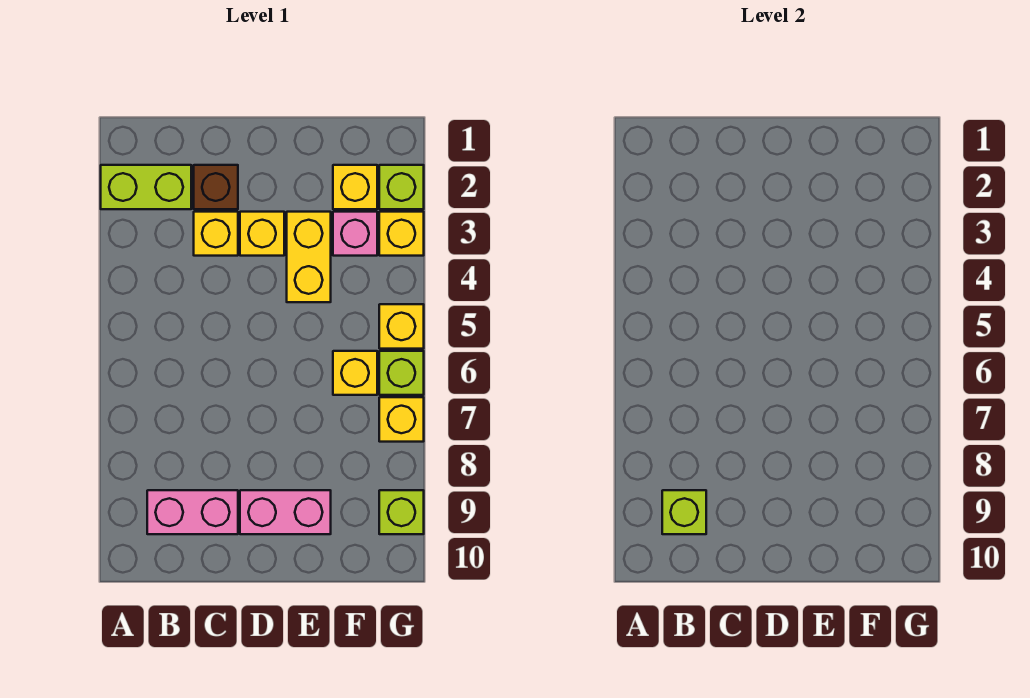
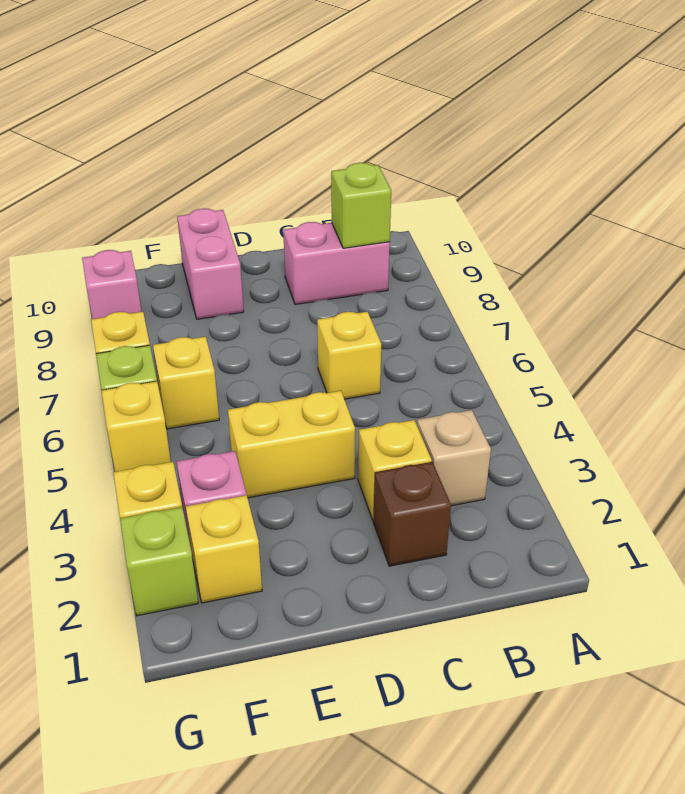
lime 1x2 brick [101,165,191,209] -> none
none -> tan 1x1 brick [417,410,491,506]
yellow 1x1 brick [240,212,284,256] -> yellow 1x1 brick moved to [317,312,381,399]
pink 1x2 brick [240,490,331,534] -> pink 1x2 brick turned to [177,208,244,319]
yellow 1x2 brick [287,212,331,302] -> yellow 1x2 brick turned to [228,391,355,498]
lime 1x1 brick [379,490,424,534] -> pink 1x1 brick [82,250,141,319]

